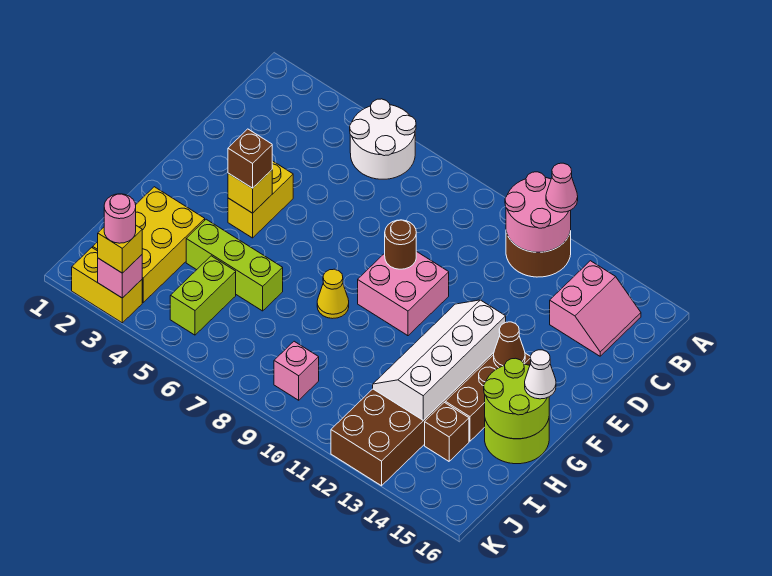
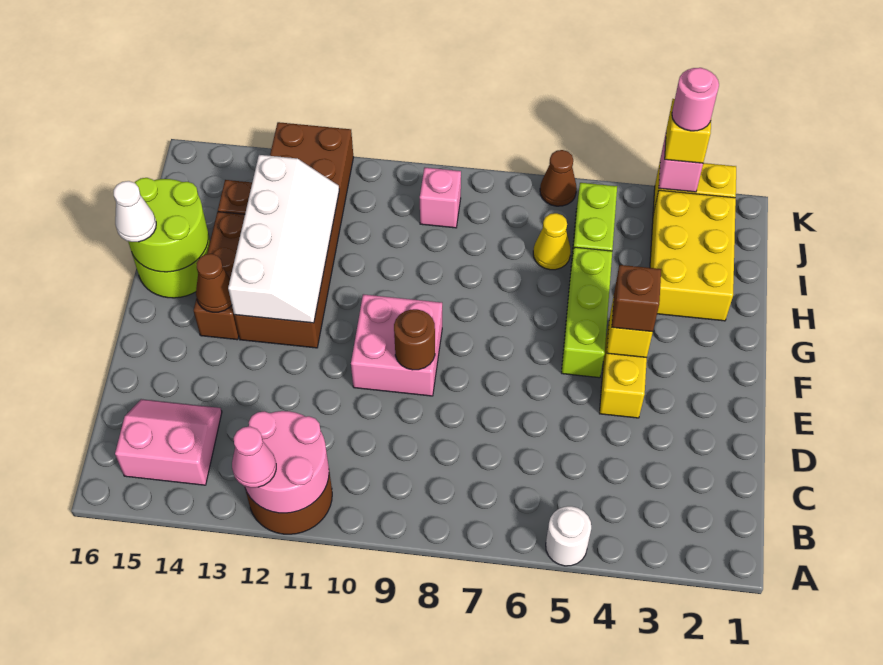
white 2x2 round brick [350,99,416,179] -> white 1x1 round brick [546,506,591,566]
pink 2x2 slope [550,261,641,356] -> pink 2x2 slope turned to [115,399,222,485]
yellow 1x1 cone [317,269,349,319] -> yellow 1x1 cone moved to [533,213,571,270]
lime 1x3 brick [186,219,283,311] -> lime 1x3 brick turned to [561,247,612,378]
none -> brown 1x1 cone [540,150,577,206]

